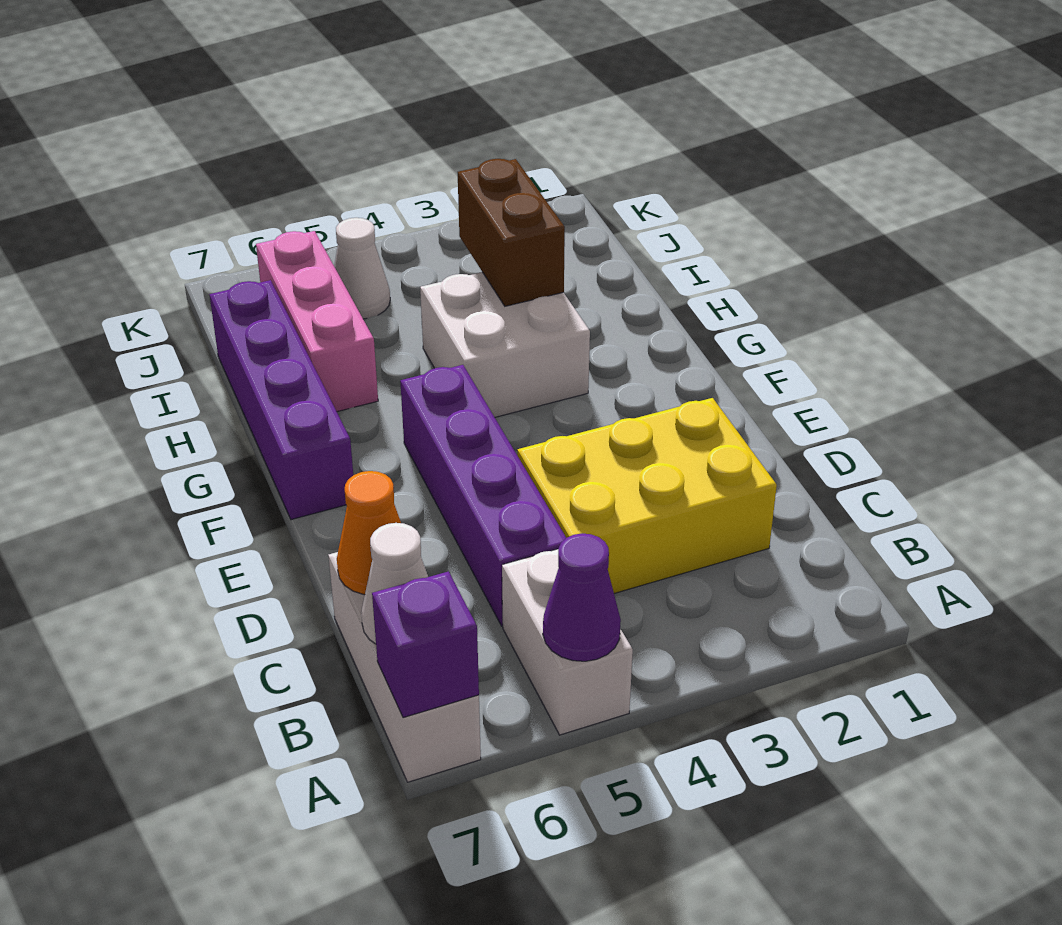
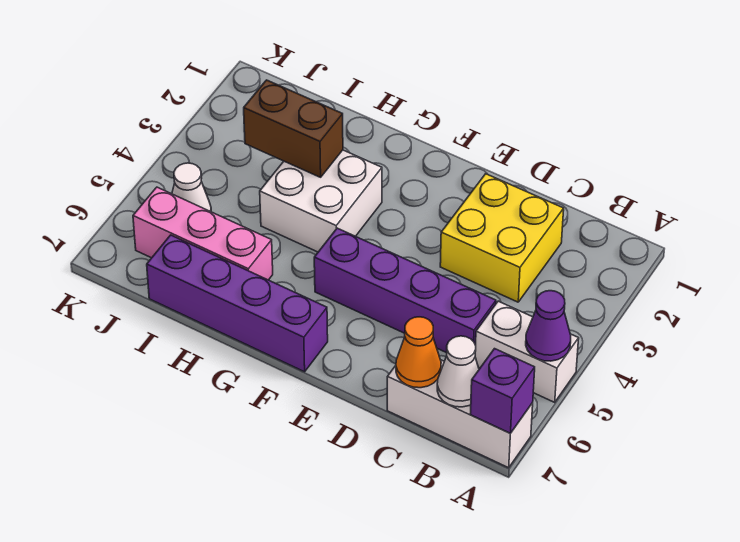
yellow 2x3 brick [517,398,777,593] -> yellow 2x2 brick [440,174,564,302]

